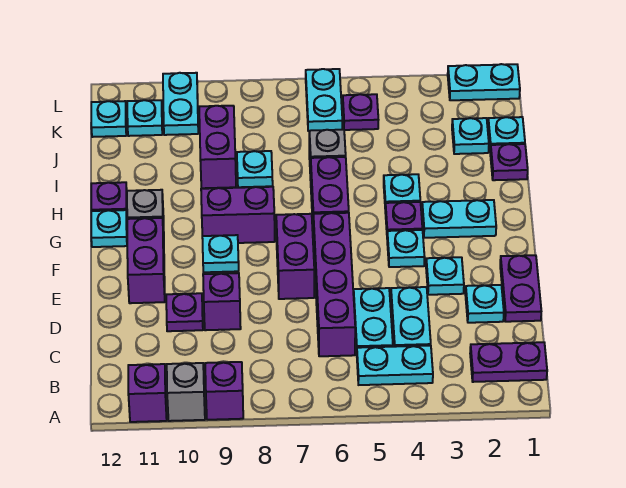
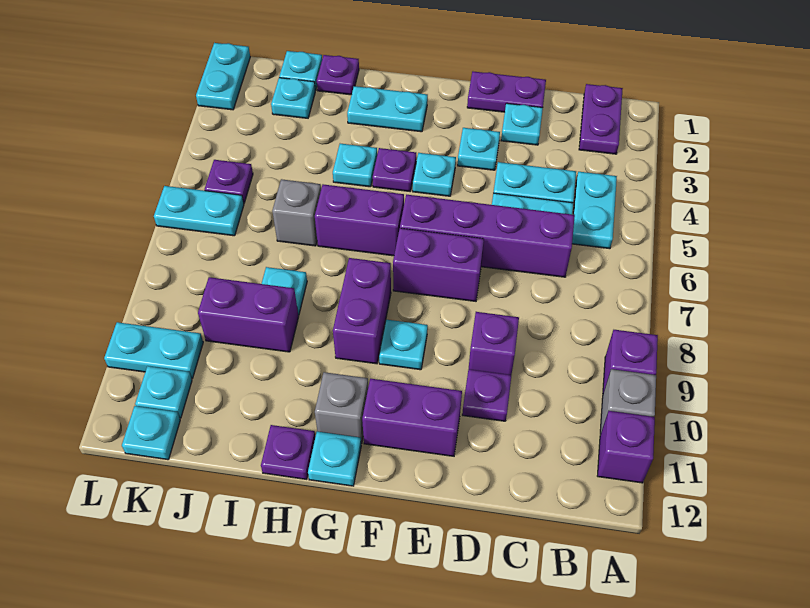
cyan 1x2 plate [422,200,496,238] -> cyan 1x2 plate turned to [347,86,428,132]

